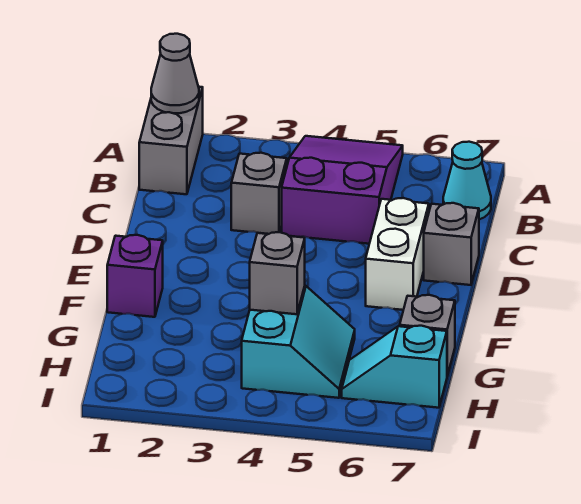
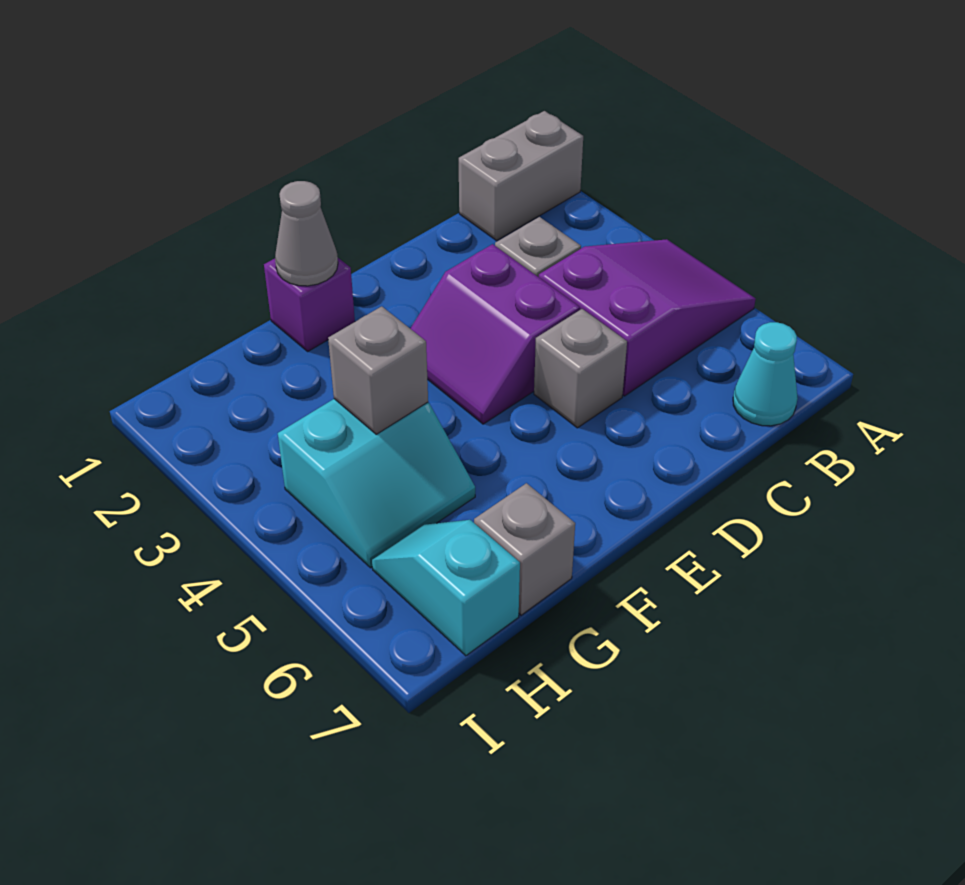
grey 1x1 cone [151,34,199,113] -> grey 1x1 cone moved to [275,181,338,286]
none -> purple 2x2 slope [410,244,580,424]
white 1x2 brick [366,198,429,310] -> none
grey 1x1 brick [424,203,479,285] -> grey 1x1 brick moved to [534,309,627,428]

